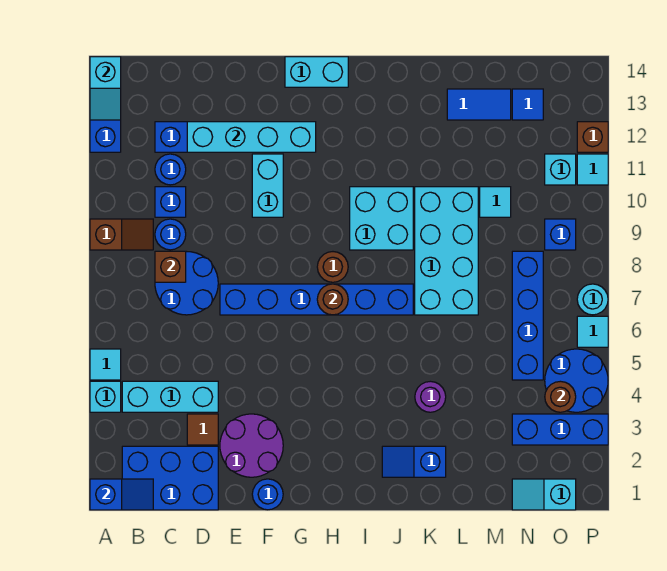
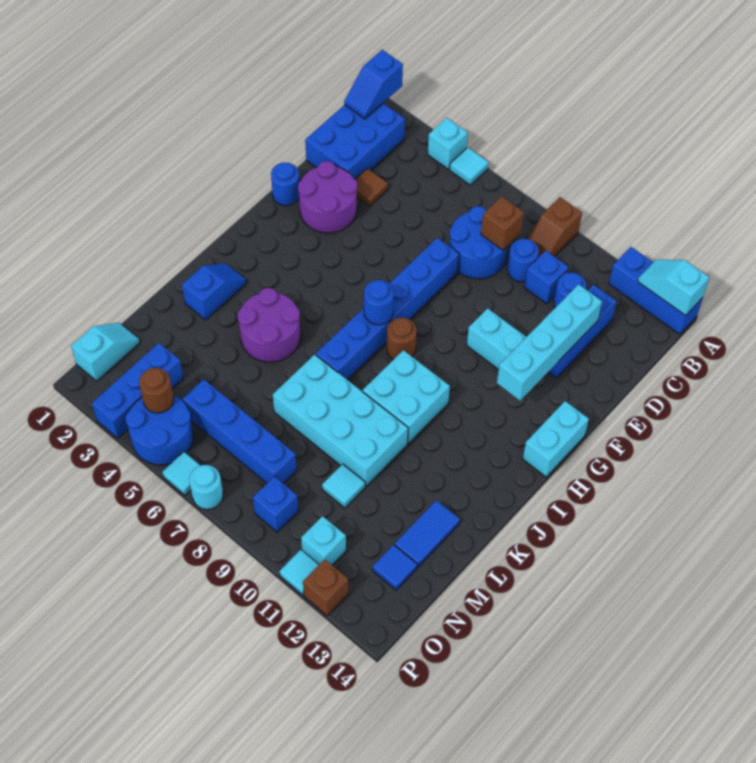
cyan 1x3 brick [122,381,218,412] -> none
brown 1x1 round brick [317,284,348,315] -> blue 1x1 round brick [364,280,394,325]
purple 1x1 round brick [415,381,446,412] -> purple 2x2 round brick [238,288,300,362]

